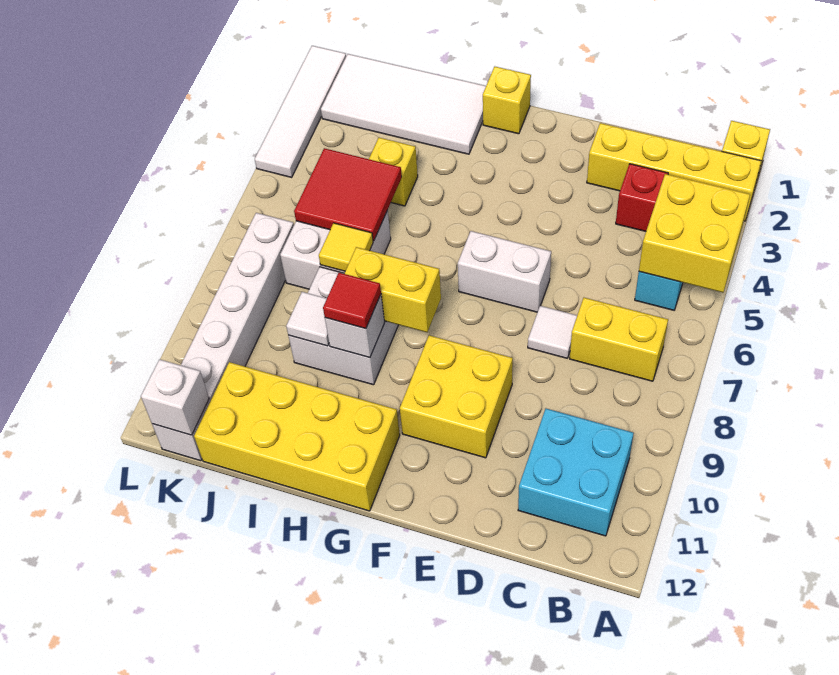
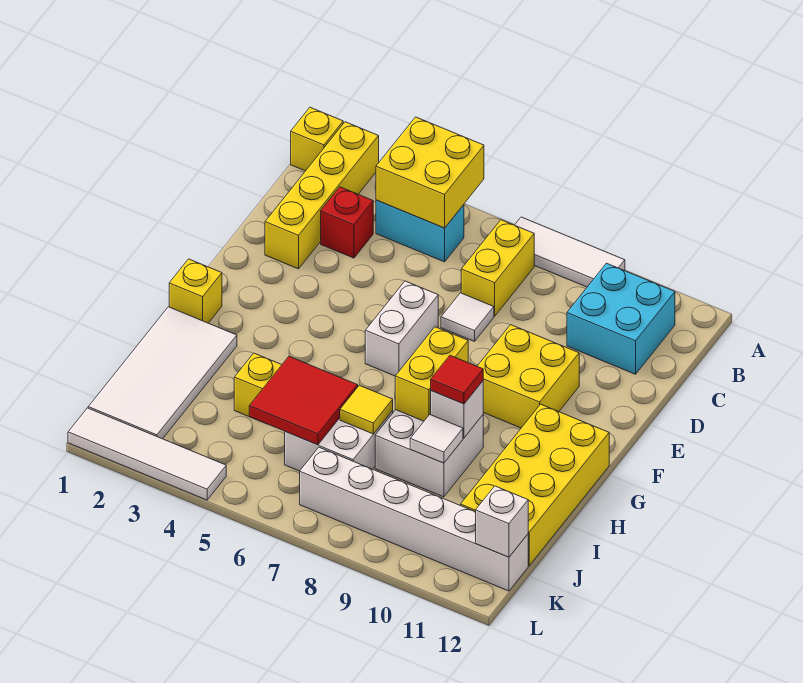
none -> white 1x3 tile [515,217,625,287]

